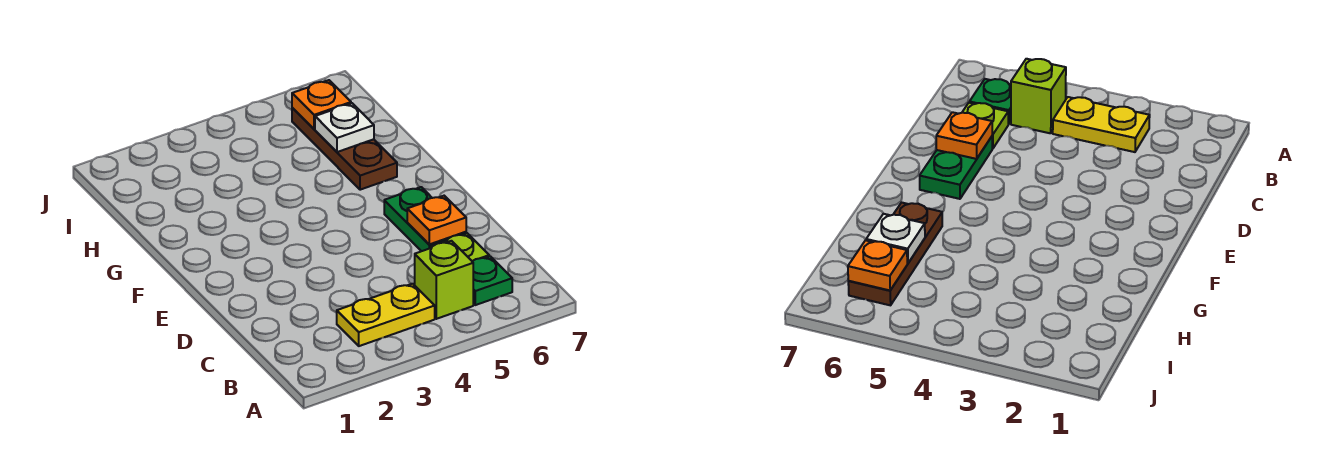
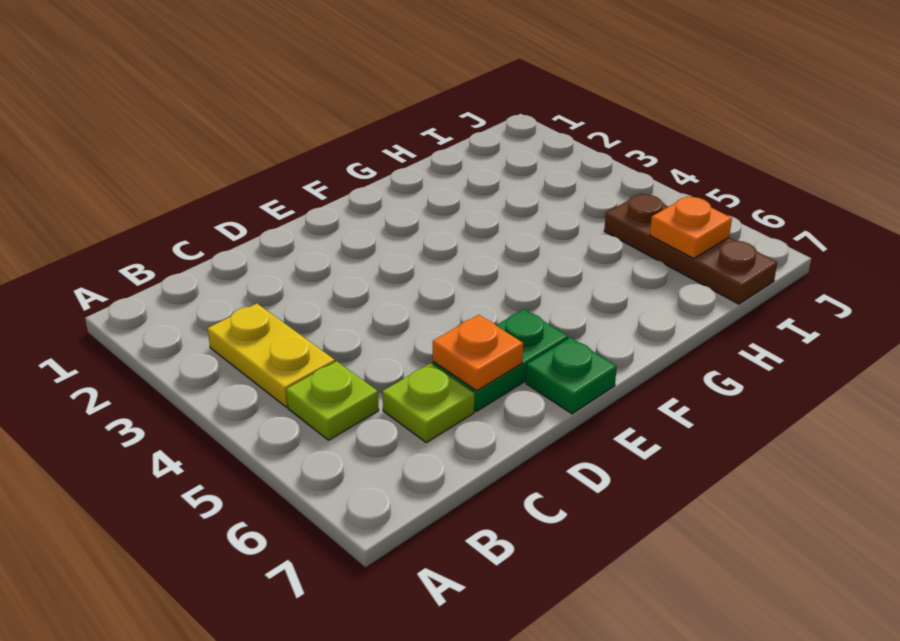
lime 1x1 brick [415,241,473,319] -> lime 1x1 plate [286,361,379,440]
green 1x1 plate [472,256,512,305] -> green 1x1 plate moved to [526,338,617,414]
brown 1x3 plate [292,108,397,190] -> brown 1x3 plate turned to [604,193,777,304]
white 1x1 plate [315,103,374,152] -> none

